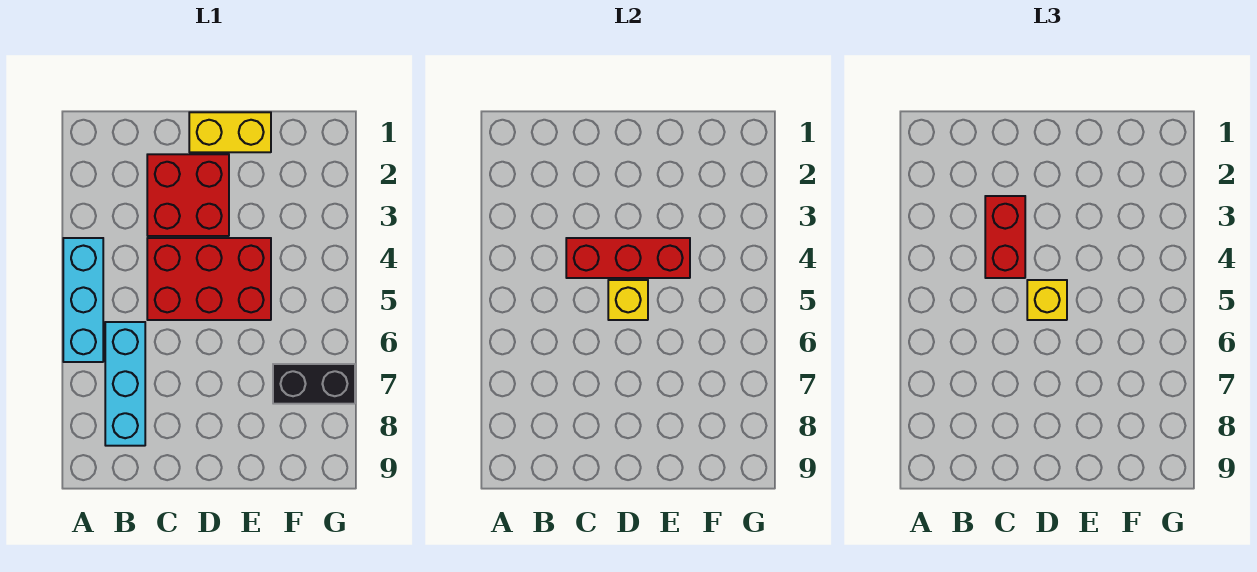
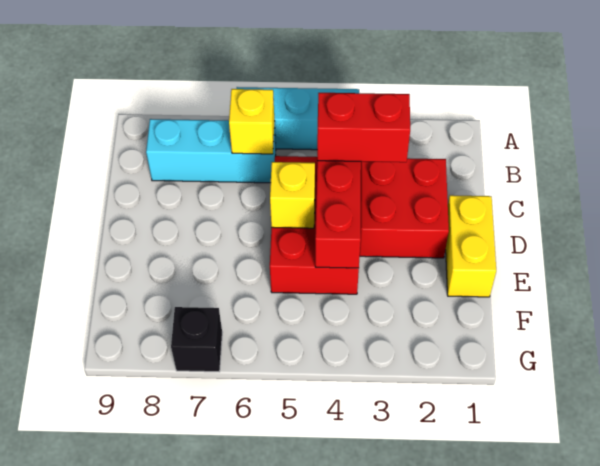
yellow 1x1 brick [1027,280,1067,320] -> yellow 1x1 brick moved to [229,89,275,154]
black 1x2 brick [273,364,355,404] -> black 1x1 brick [171,307,222,372]

